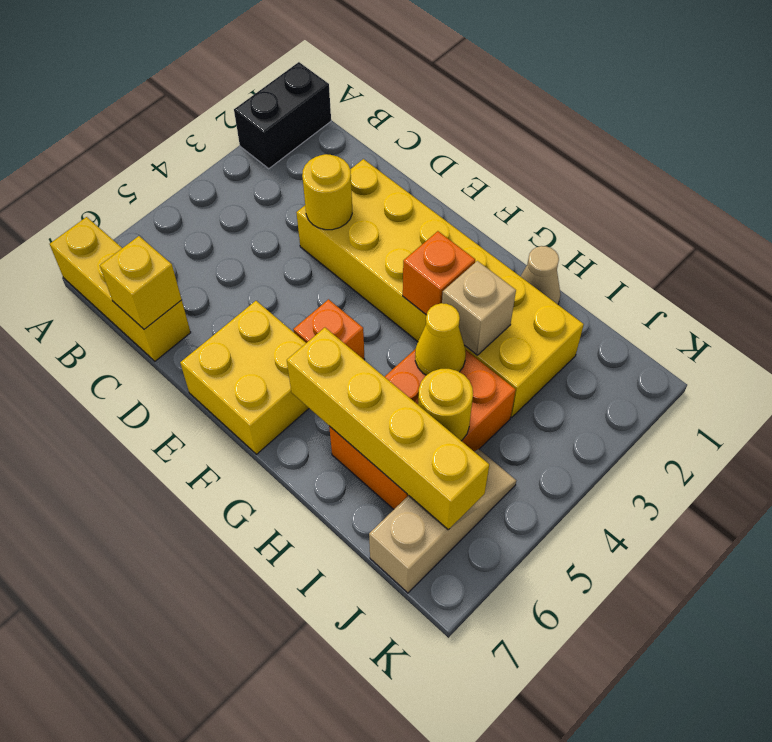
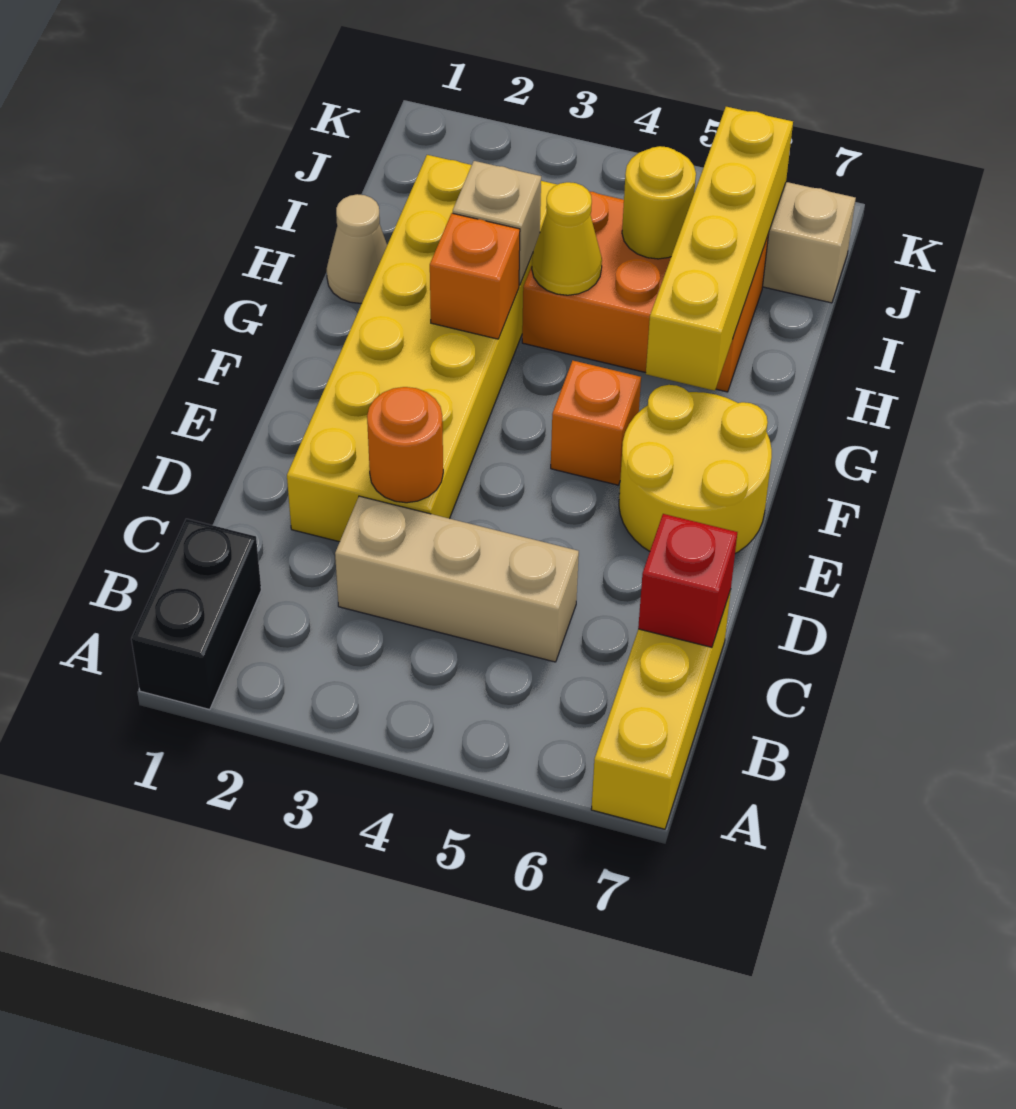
black 1x2 brick [234,62,331,169] -> black 1x2 brick turned to [131,519,261,710]
none -> tan 1x3 brick [335,496,579,662]
yellow 1x1 brick [100,236,182,329] -> red 1x1 brick [638,514,737,647]
yellow 1x1 round brick [302,154,352,230] -> orange 1x1 round brick [367,387,443,503]
yellow 2x2 brick [180,301,309,454] -> yellow 2x2 round brick [619,385,772,553]

